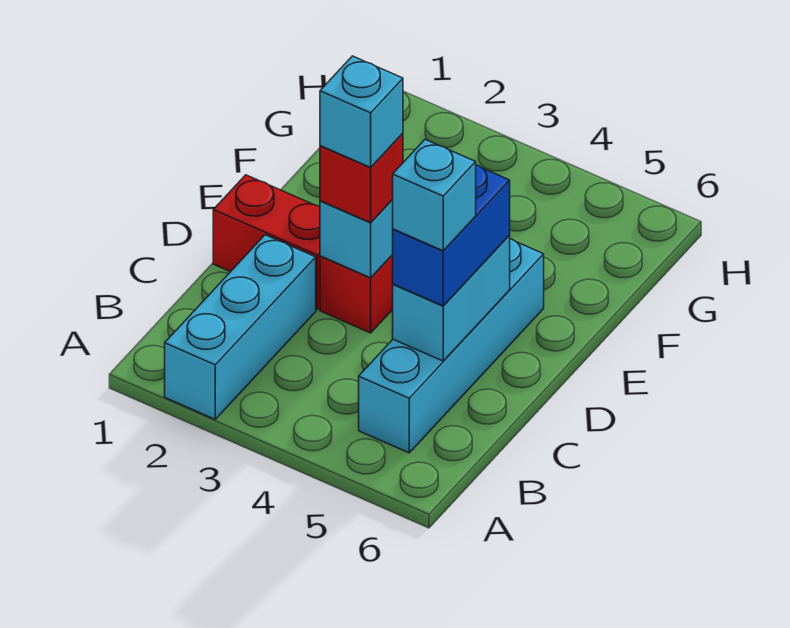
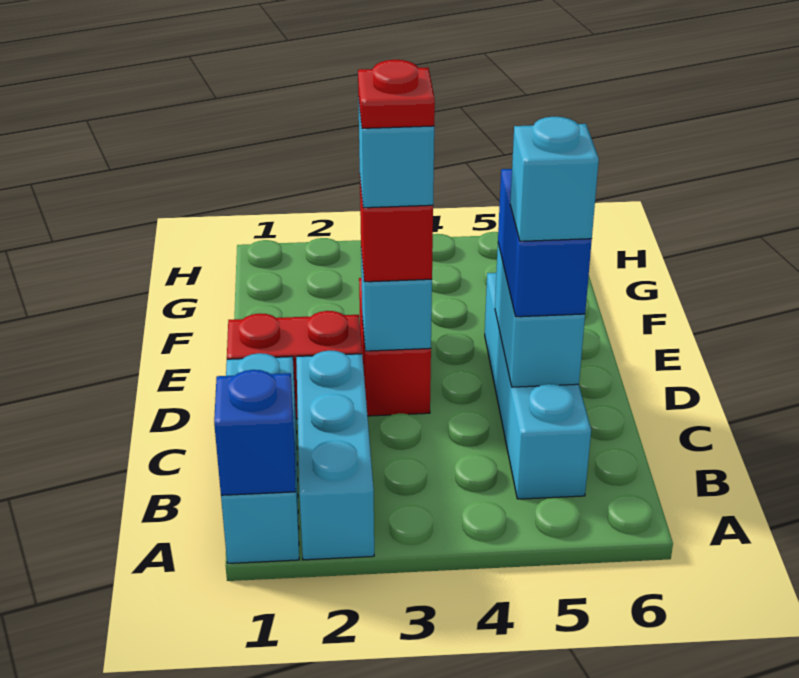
none -> cyan 1x3 brick [221,353,299,563]
none -> blue 1x1 brick [214,370,296,495]
none -> red 1x1 plate [358,60,435,128]

